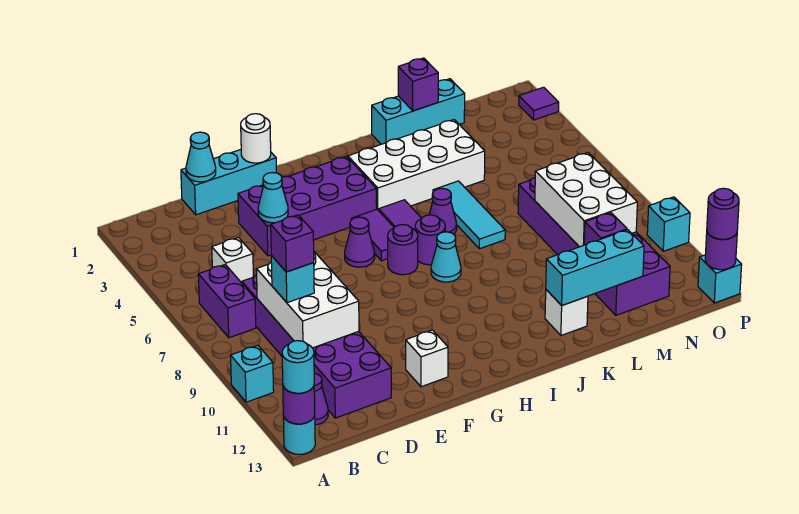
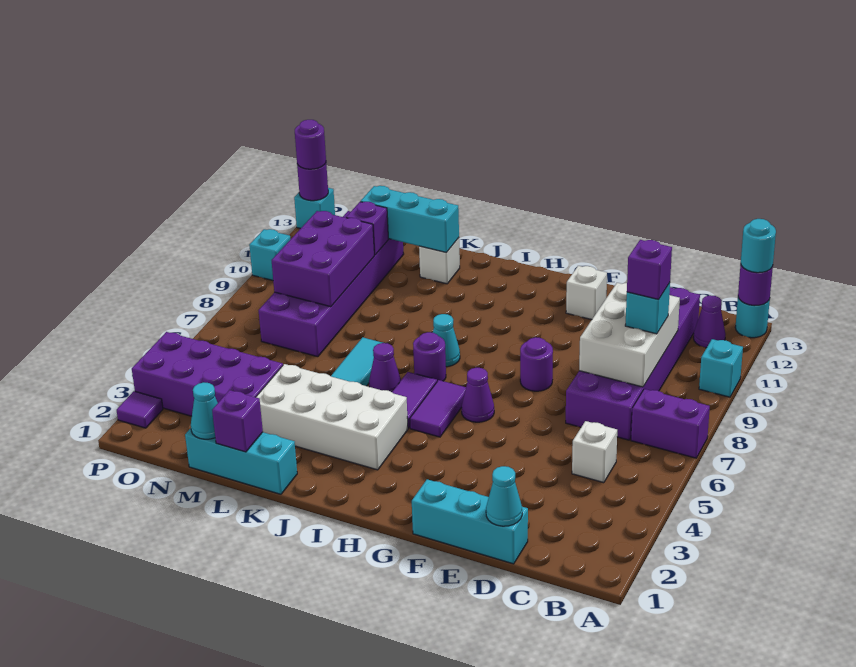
purple 1x2 brick [198,265,256,338] -> purple 1x2 brick turned to [631,389,710,458]
purple 2x4 brick [238,156,377,256] -> purple 2x4 brick moved to [132,332,283,416]
cyan 1x1 cone [258,173,288,223] -> cyan 1x1 cone moved to [191,382,218,439]
white 1x1 round brick [241,114,271,163] -> none
purple 1x1 round brick [388,225,418,275] -> purple 1x1 round brick moved to [520,337,553,391]
white 2x3 brick [535,153,637,247] -> purple 2x3 brick [272,211,374,307]

